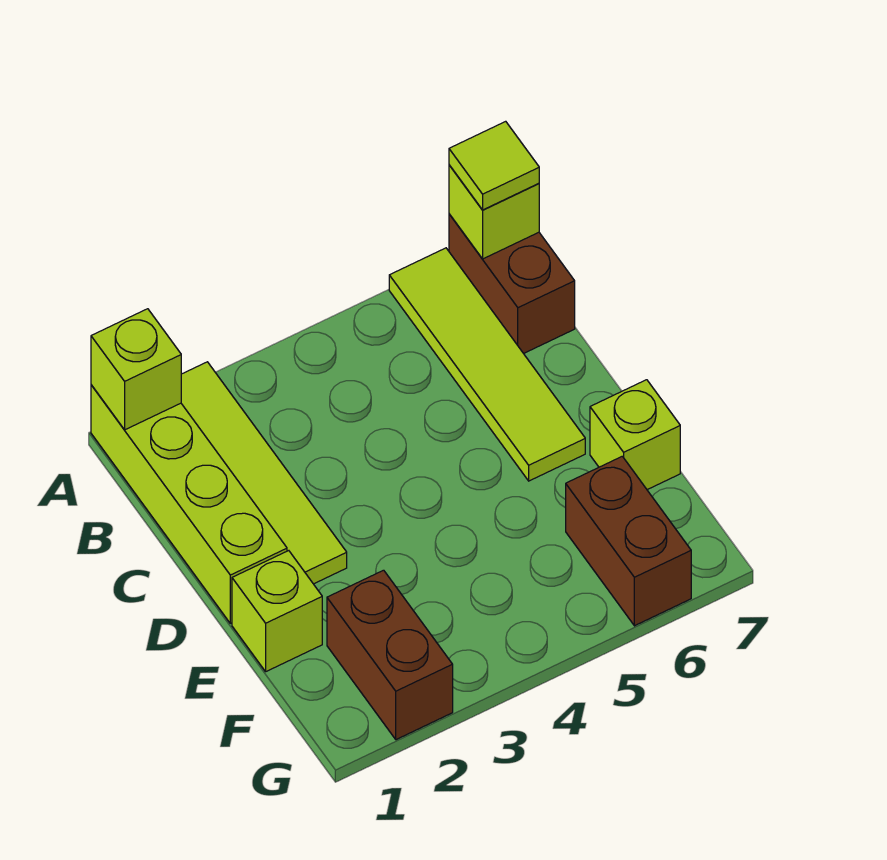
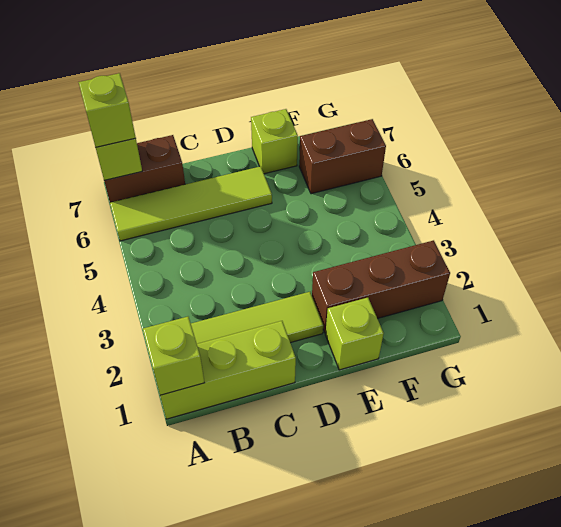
lime 1x4 brick [91,385,287,623] -> lime 1x3 brick [160,321,296,419]
lime 1x1 tile [449,121,539,210] -> lime 1x1 brick [79,73,136,147]
brown 1x2 brick [327,570,453,740] -> brown 1x3 brick [312,240,450,333]

